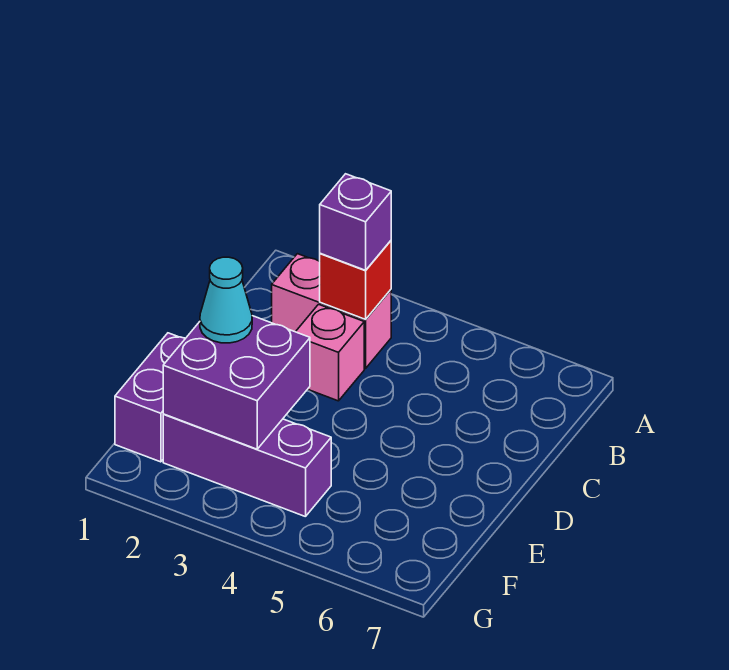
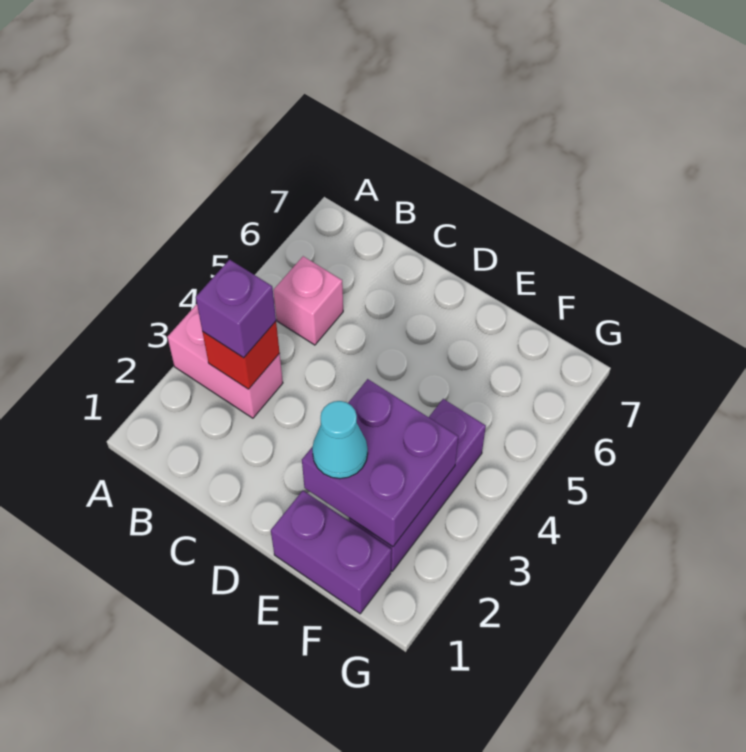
pink 1x2 brick [272,254,391,368] -> pink 1x2 brick turned to [167,304,283,418]
pink 1x1 brick [296,304,364,401] -> pink 1x1 brick moved to [273,256,343,345]

